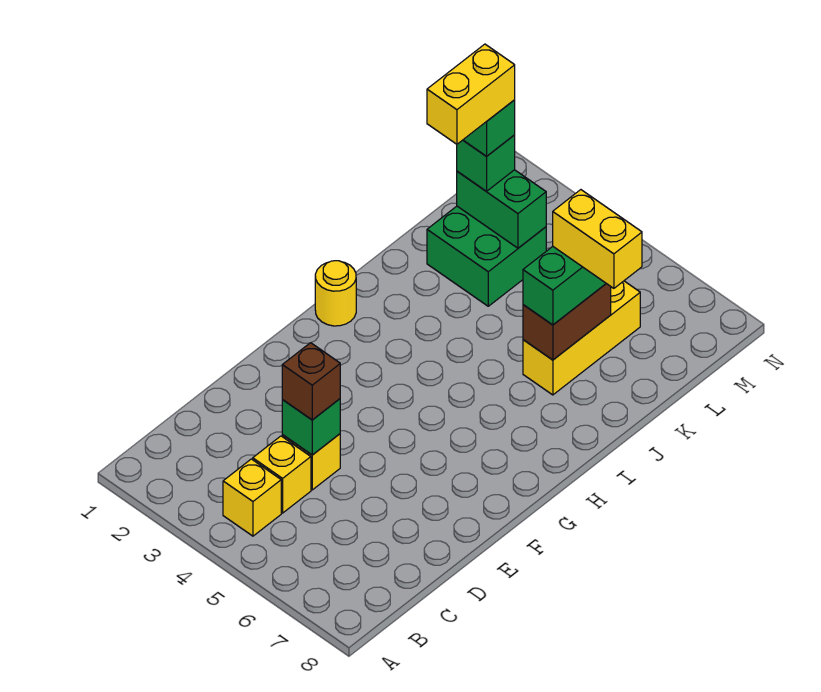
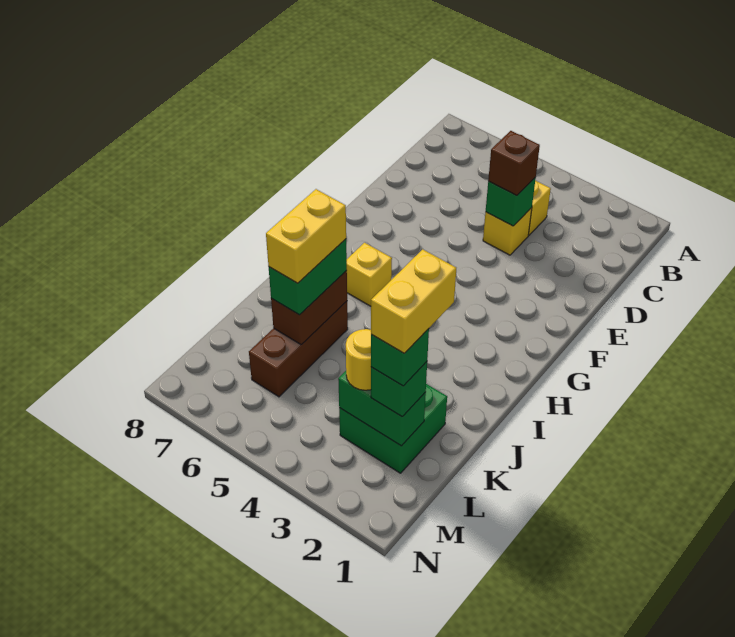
yellow 1x1 brick [223,459,281,536] -> yellow 1x1 brick moved to [346,243,392,306]
yellow 1x1 round brick [315,261,356,326] -> yellow 1x1 round brick moved to [346,329,371,390]
yellow 1x3 brick [523,281,640,395] -> brown 1x3 brick [249,301,348,397]
yellow 1x2 brick [553,190,642,288] -> yellow 1x2 brick turned to [266,189,346,283]

